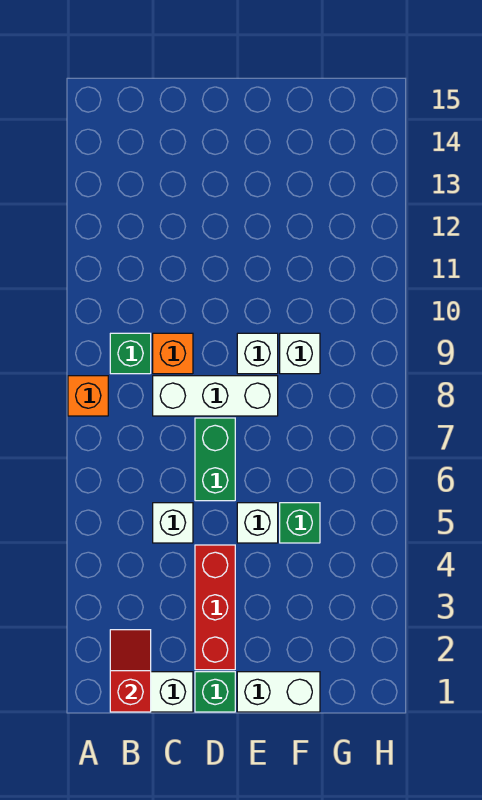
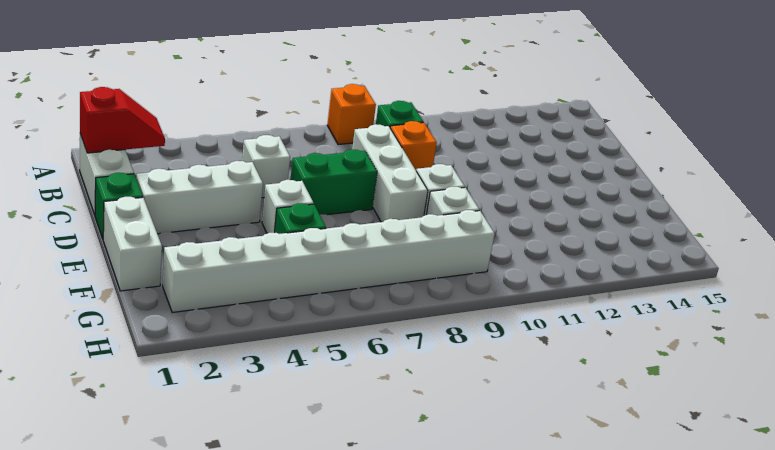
red 1x3 brick [195,545,235,670] -> white 1x3 brick [136,161,263,234]
none -> white 1x8 brick [163,210,495,312]

